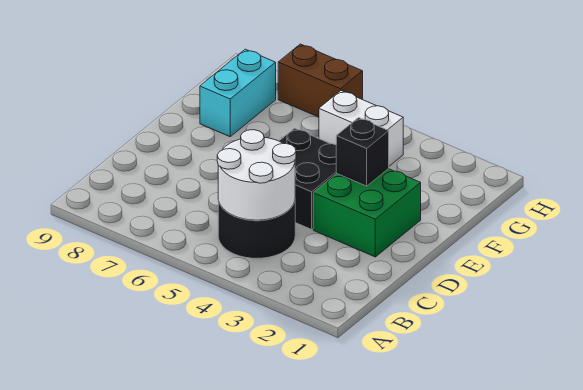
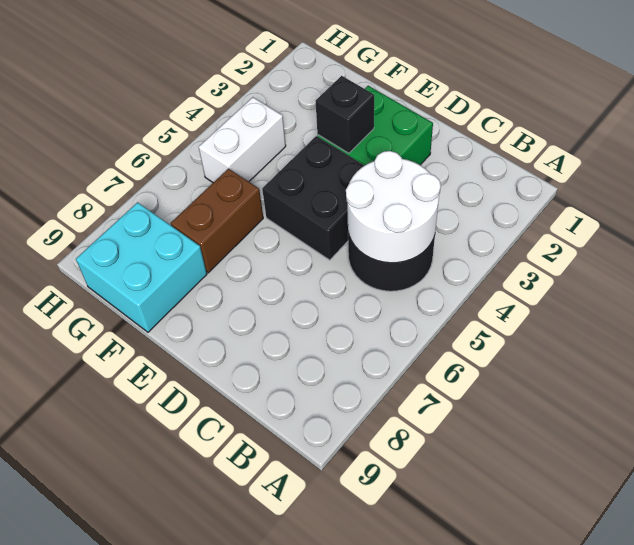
cyan 1x2 brick [200,49,276,137] -> cyan 2x2 brick [76,202,207,332]
brown 1x2 brick [278,44,363,117] -> brown 1x2 brick moved to [171,168,263,273]

